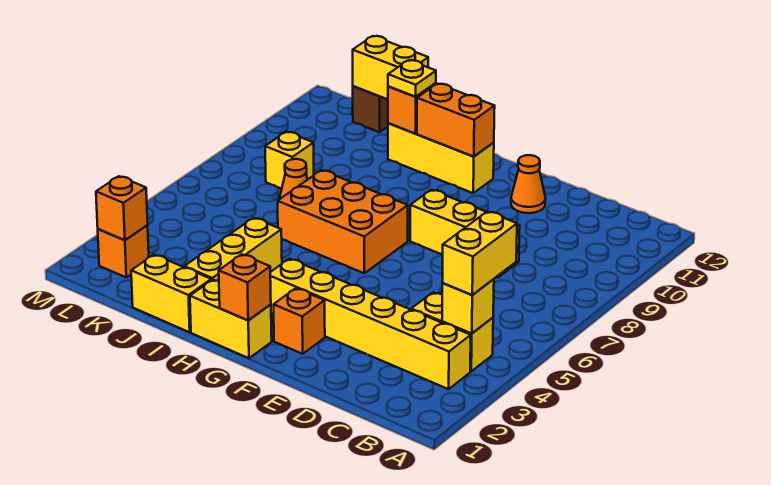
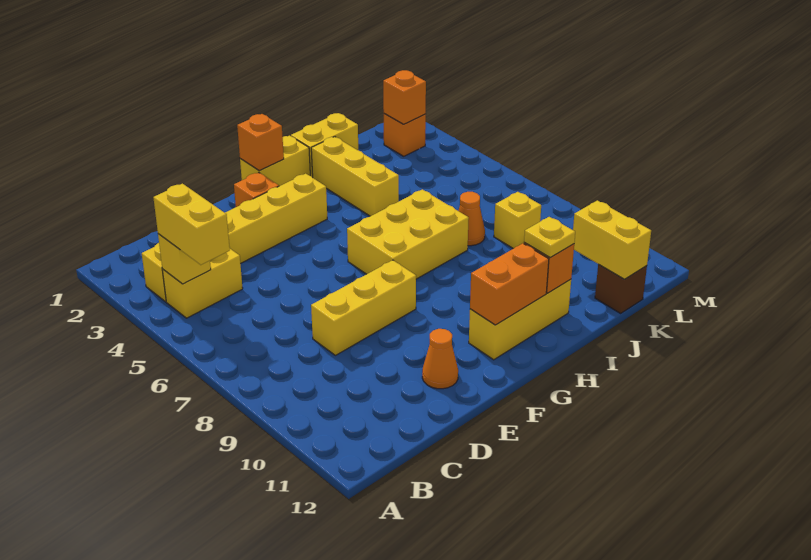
orange 2x3 brick [278,170,408,273] -> yellow 2x3 brick [347,189,469,279]
yellow 1x2 brick [353,36,428,99] -> yellow 1x2 brick turned to [573,200,651,279]

